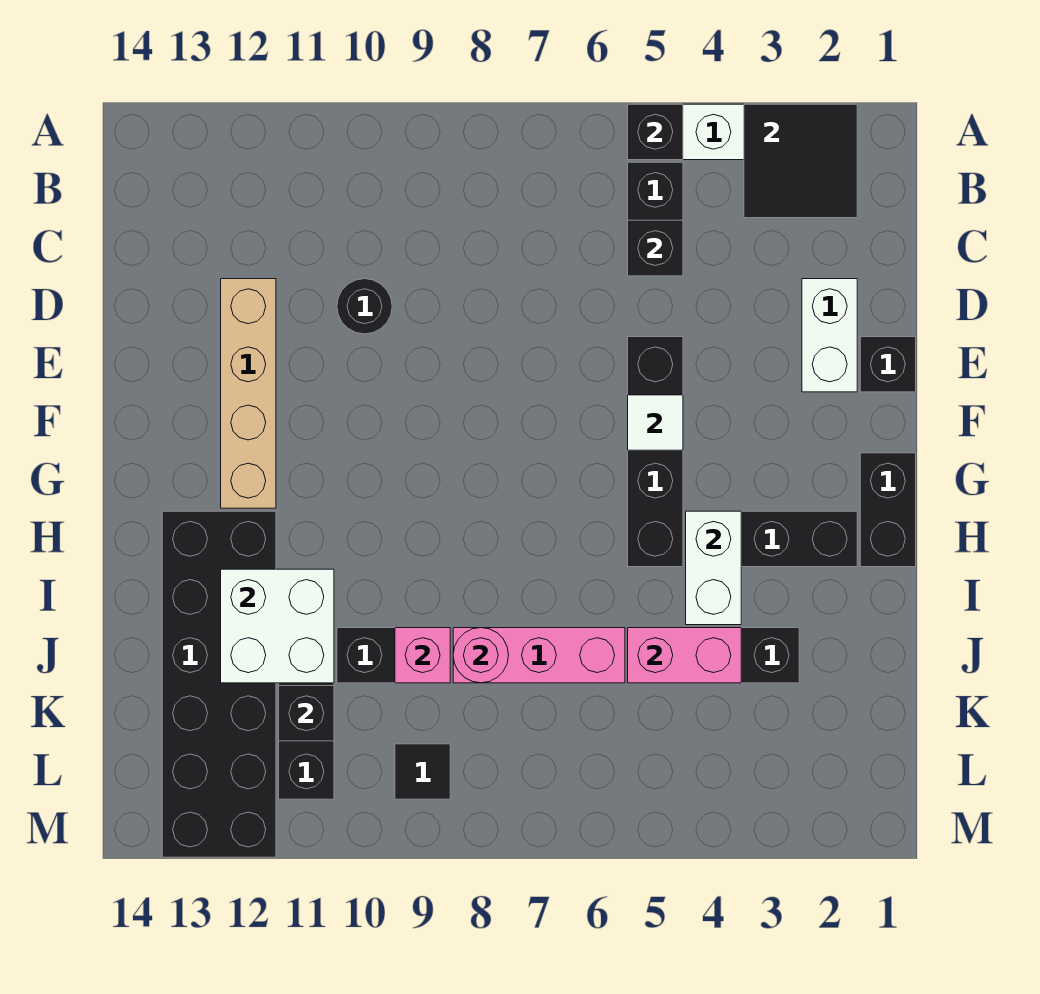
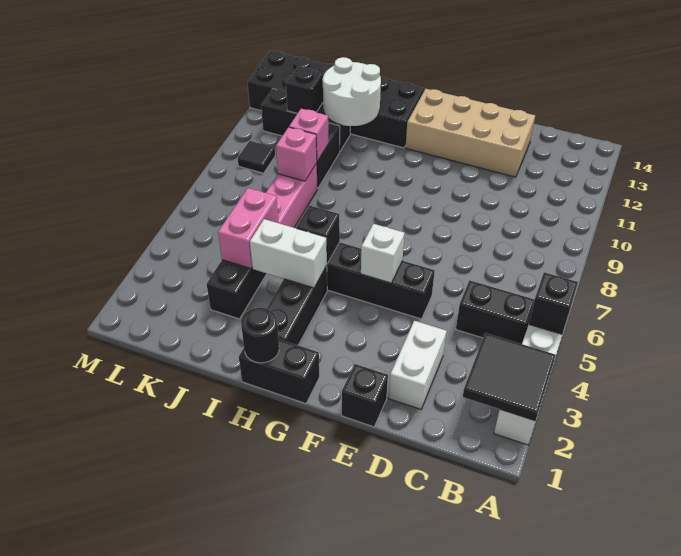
black 1x1 brick [628,220,683,276] -> black 1x1 brick moved to [296,206,340,264]
white 1x2 brick [802,279,857,392] -> white 1x2 brick turned to [389,321,447,409]
black 1x1 round brick [337,279,392,334] -> black 1x1 round brick moved to [241,308,279,363]
tan 1x4 brick [221,279,276,508] -> tan 2x4 brick [406,89,535,177]
white 1x1 tile [628,395,683,450] -> white 1x1 brick [361,224,404,283]
white 2x2 brick [221,569,334,683] -> white 2x2 round brick [323,57,381,126]
pink 1x1 round brick [453,628,509,683] -> pink 1x1 brick [276,127,317,181]

